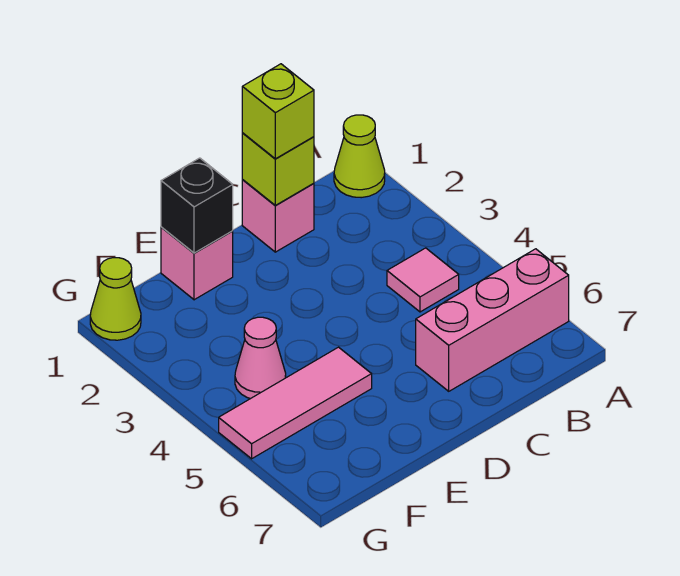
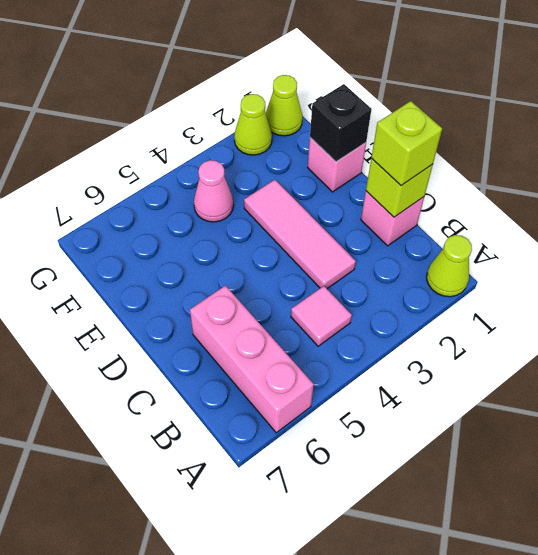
pink 1x3 tile [219,347,372,459] -> pink 1x3 tile moved to [244,180,356,289]
none -> lime 1x1 cone [234,94,272,155]

